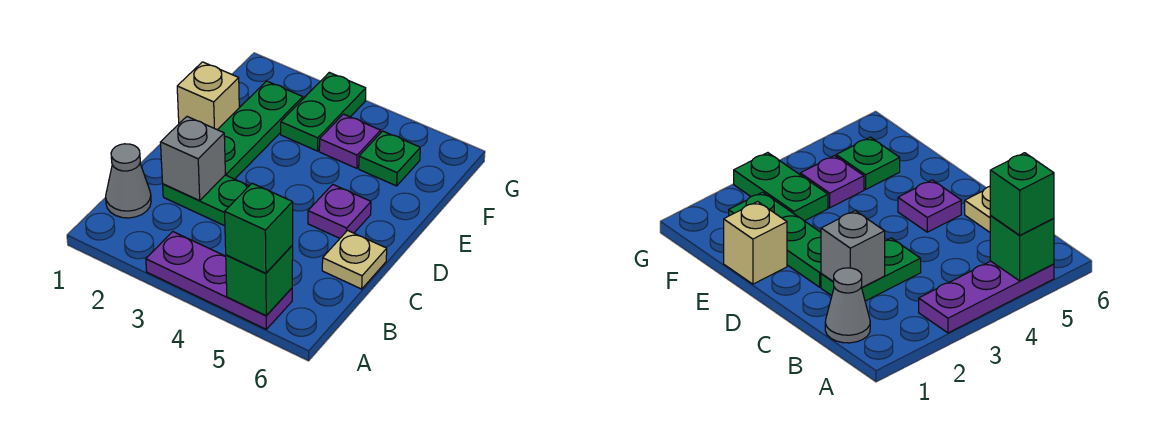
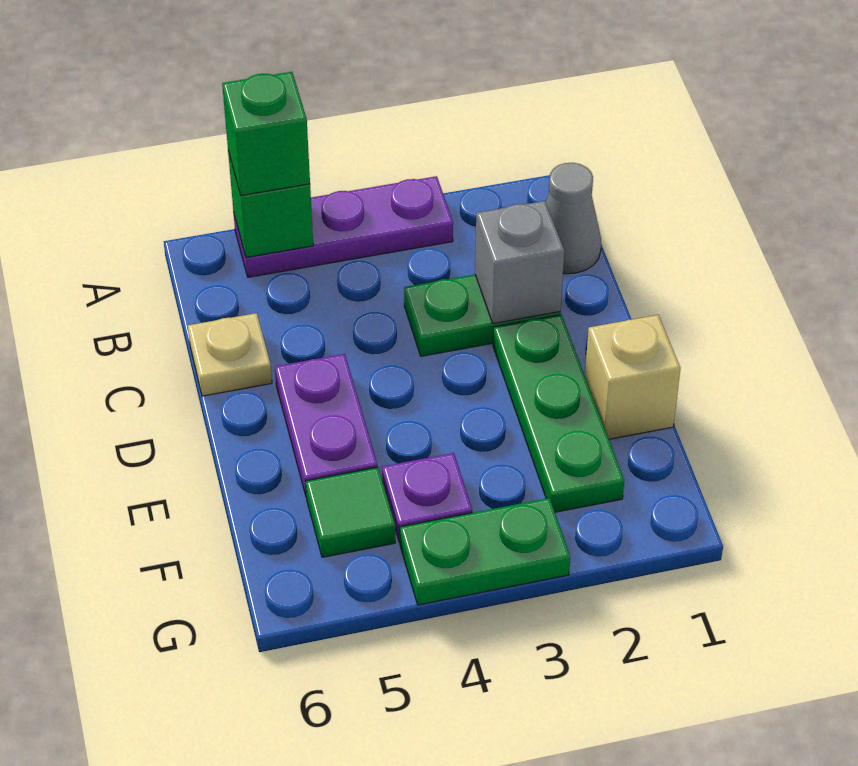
purple 1x1 plate [308,184,371,238] -> purple 1x2 plate [275,354,378,495]
green 1x2 plate [281,72,366,151] -> green 1x2 plate turned to [400,498,570,605]
green 1x1 plate [359,131,420,186] -> green 1x1 tile [306,467,395,557]

